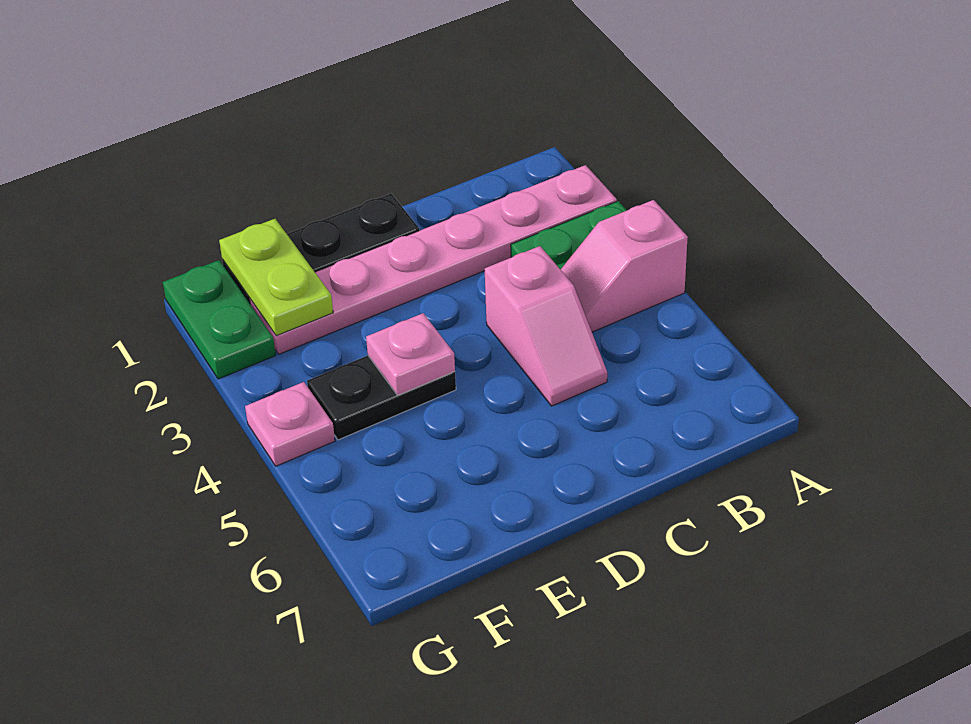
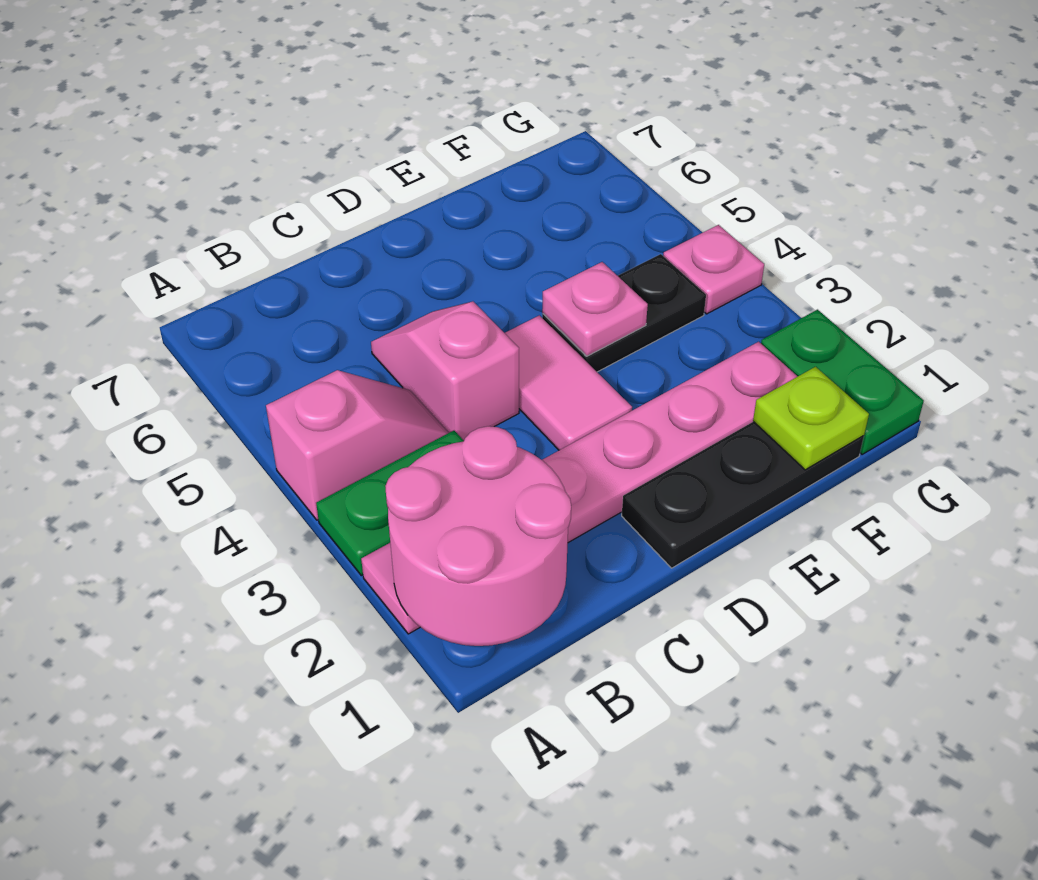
none -> pink 2x2 round brick [385,426,571,646]
none -> pink 1x2 tile [505,315,632,450]
lime 1x2 plate [219,219,333,336] -> lime 1x1 plate [753,367,869,470]

